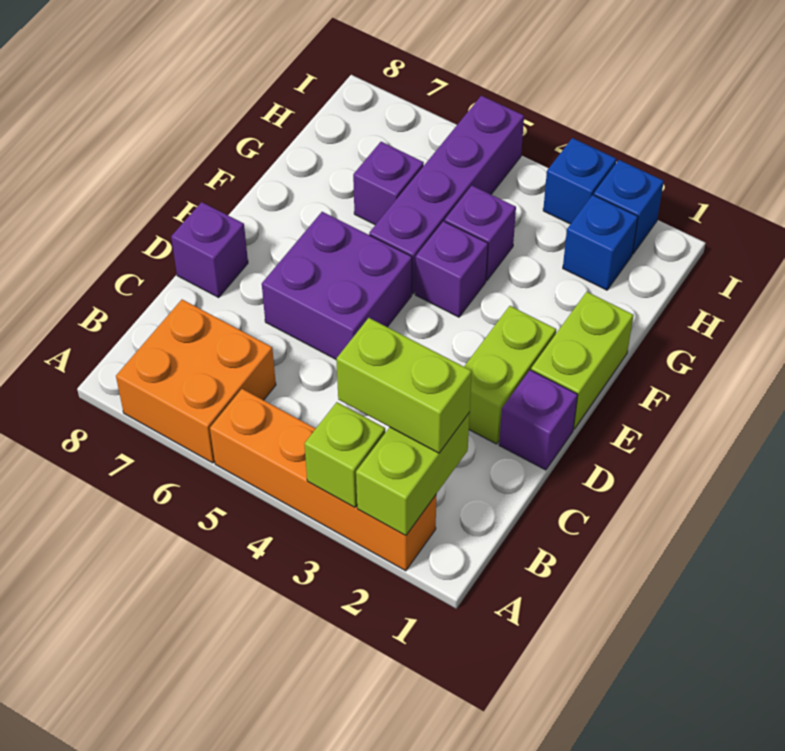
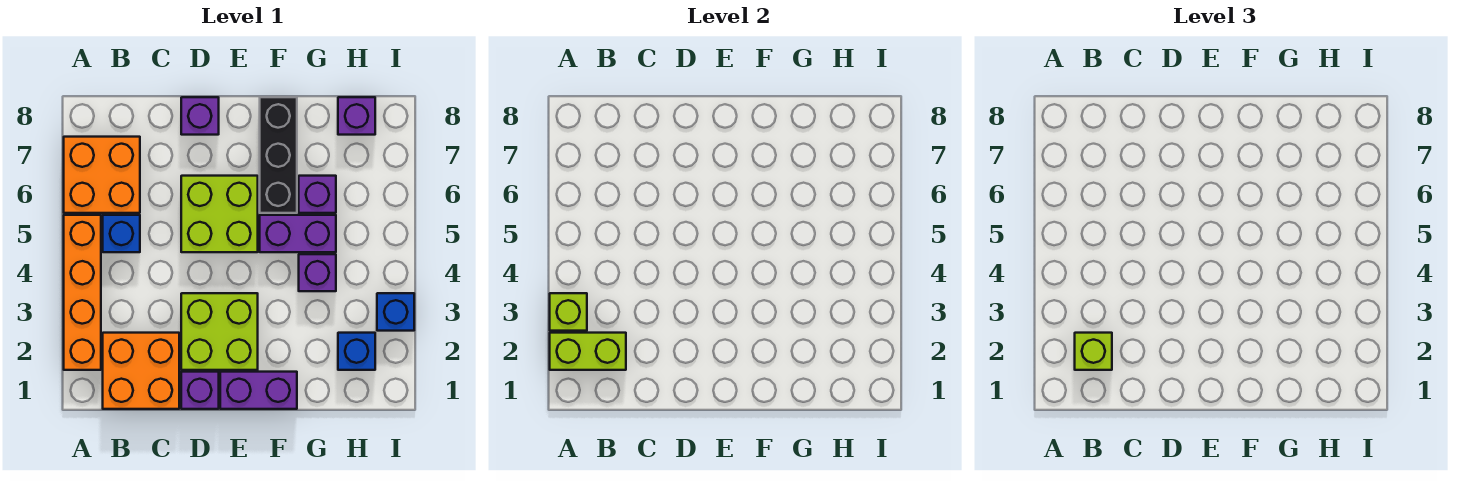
none -> orange 2x2 brick [103,333,179,409]
lime 1x2 brick [336,318,472,453] -> lime 1x1 brick [1075,333,1112,370]
lime 1x2 brick [464,306,556,444] -> lime 2x2 brick [181,293,258,370]
purple 2x2 brick [262,212,412,359] -> lime 2x2 brick [181,176,258,252]
lime 1x2 brick [531,292,633,429] -> purple 1x2 brick [220,372,297,409]
purple 1x1 brick [415,221,488,317] -> purple 1x1 brick moved to [338,97,375,135]
purple 1x4 brick [369,96,524,294] -> purple 1x2 brick [260,215,336,252]
none -> black 1x3 brick [260,97,297,213]
blue 1x1 brick [594,160,664,254] -> blue 1x1 brick moved to [103,215,140,252]

